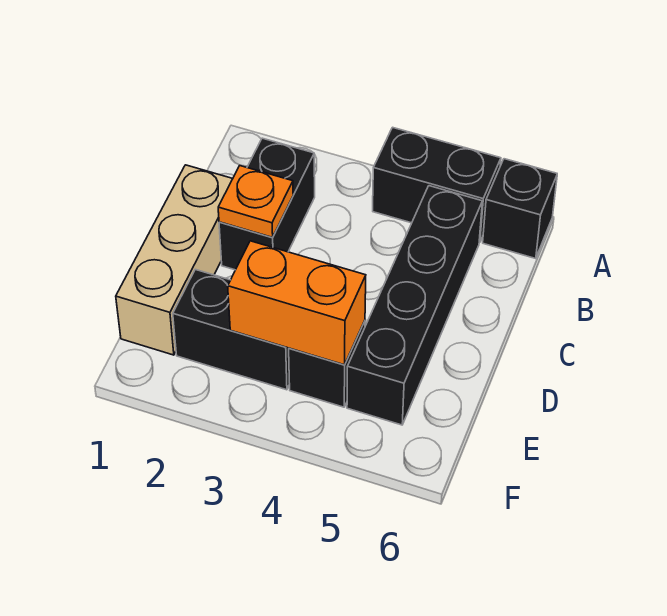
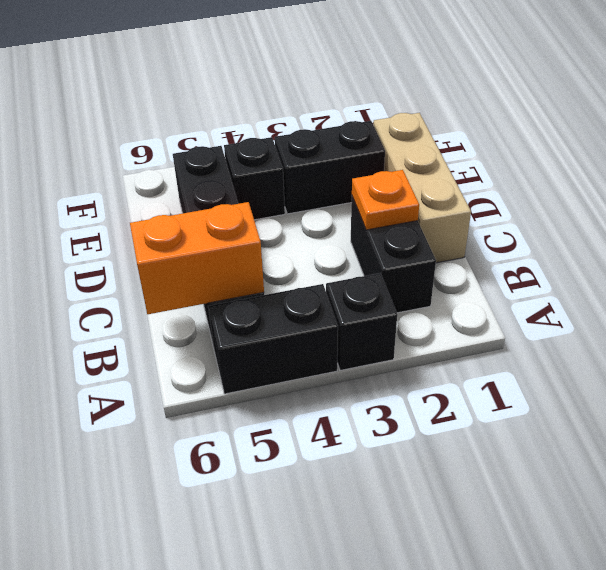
black 1x1 brick [483,159,557,259] -> black 1x1 brick moved to [326,273,397,370]
orange 1x2 brick [228,241,366,365] -> orange 1x2 brick moved to [130,202,264,314]

